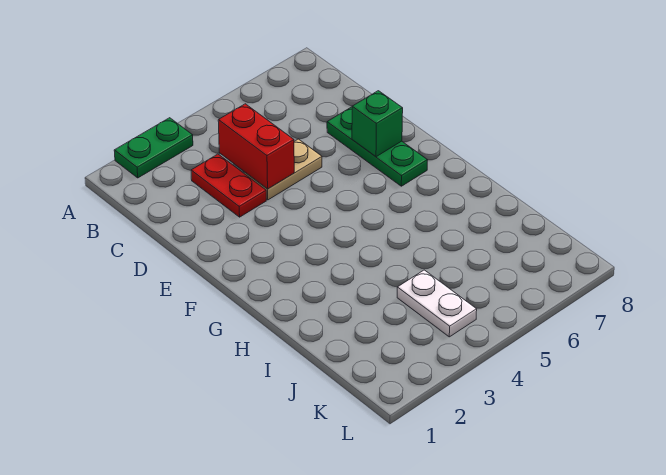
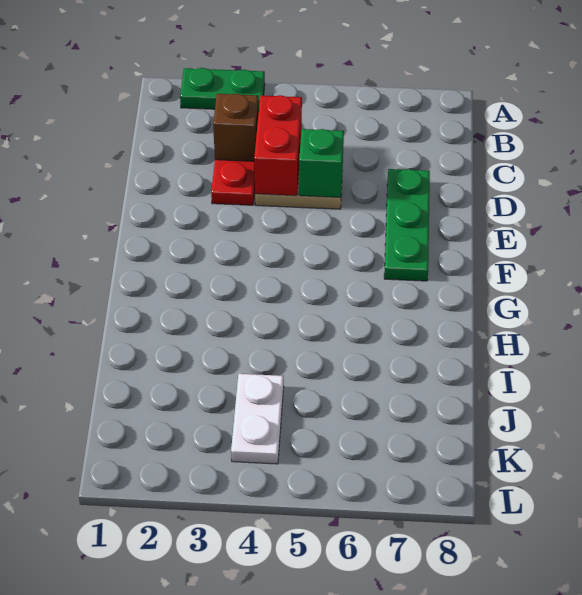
none -> brown 1x1 brick [213,93,259,161]
green 1x1 brick [352,91,403,157] -> green 1x1 brick moved to [299,129,344,198]

